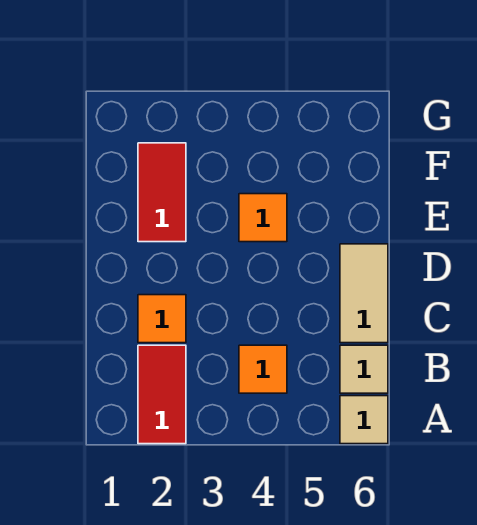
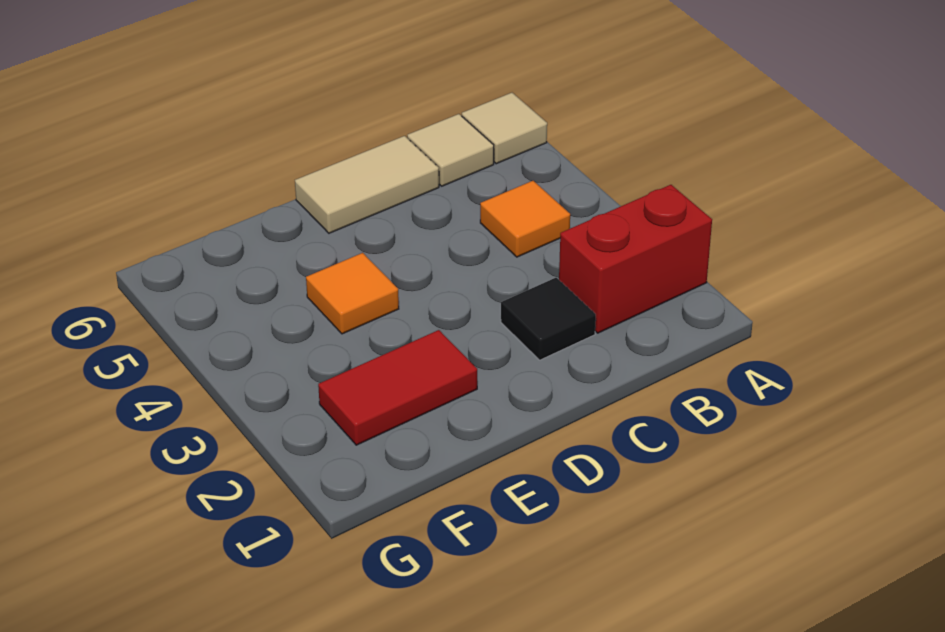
red 1x2 tile [138,345,186,444] -> red 1x2 brick [559,185,712,333]
orange 1x1 tile [138,295,186,343] -> black 1x1 tile [501,278,596,360]

